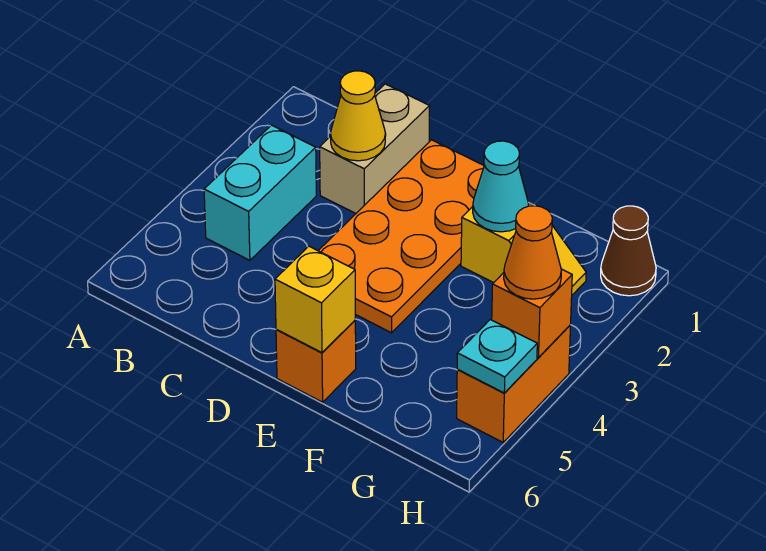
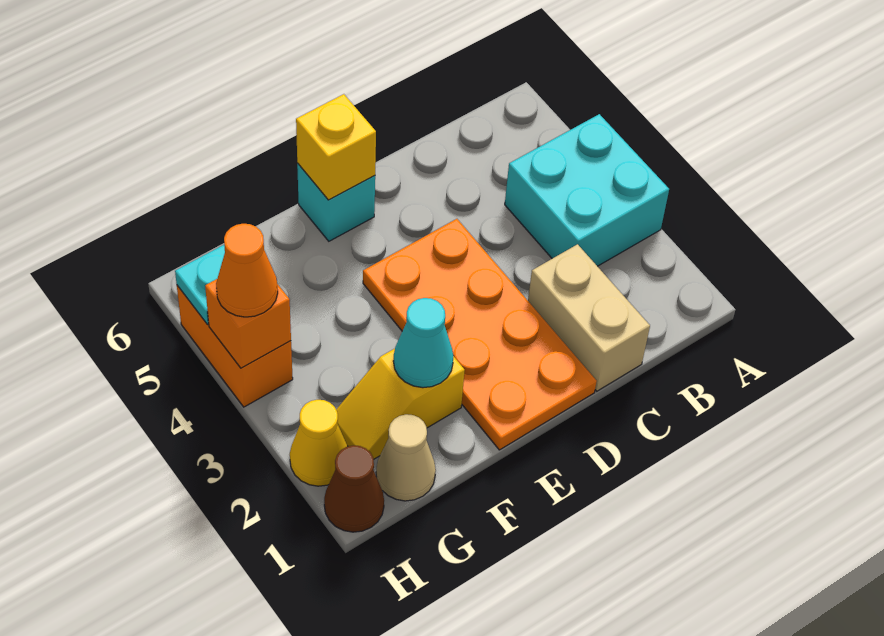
cyan 1x2 brick [204,125,316,260] -> cyan 2x2 brick [505,114,669,266]
yellow 1x1 cone [330,71,386,161] -> yellow 1x1 cone moved to [290,400,348,486]
orange 1x1 brick [276,321,356,402] -> cyan 1x1 brick [297,163,375,241]
none -> tan 1x1 cone [376,414,436,501]

